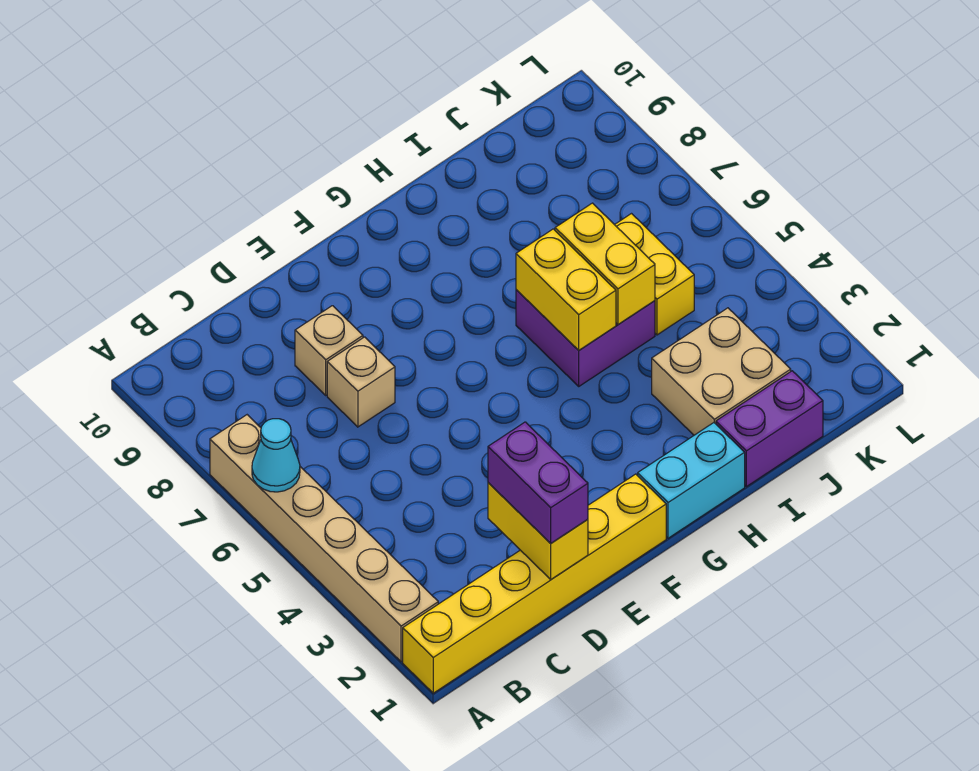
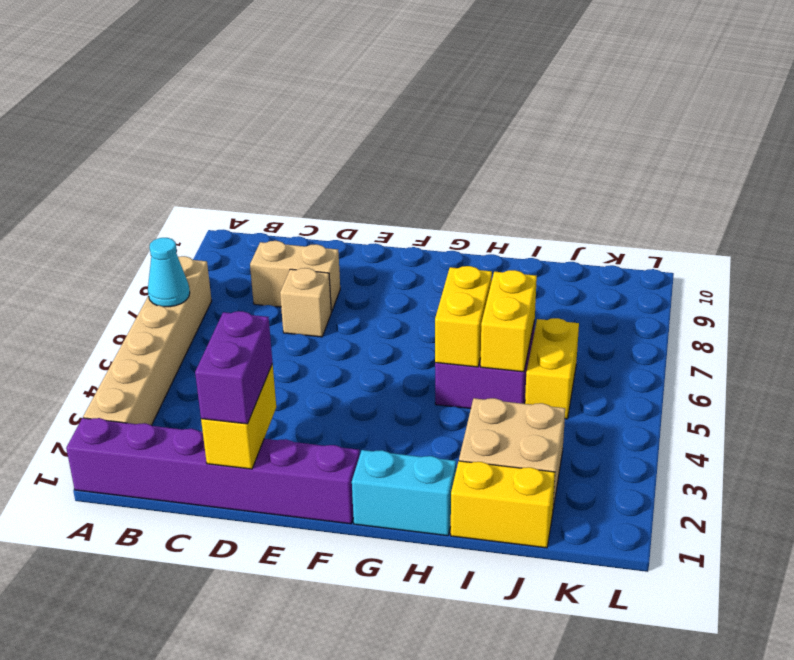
yellow 1x6 brick [403,474,666,693] -> purple 1x6 brick [66,418,360,524]
tan 1x1 brick [295,306,363,395] -> tan 1x2 brick [250,241,340,312]
purple 1x2 brick [716,371,823,487] -> yellow 1x2 brick [451,461,555,548]

